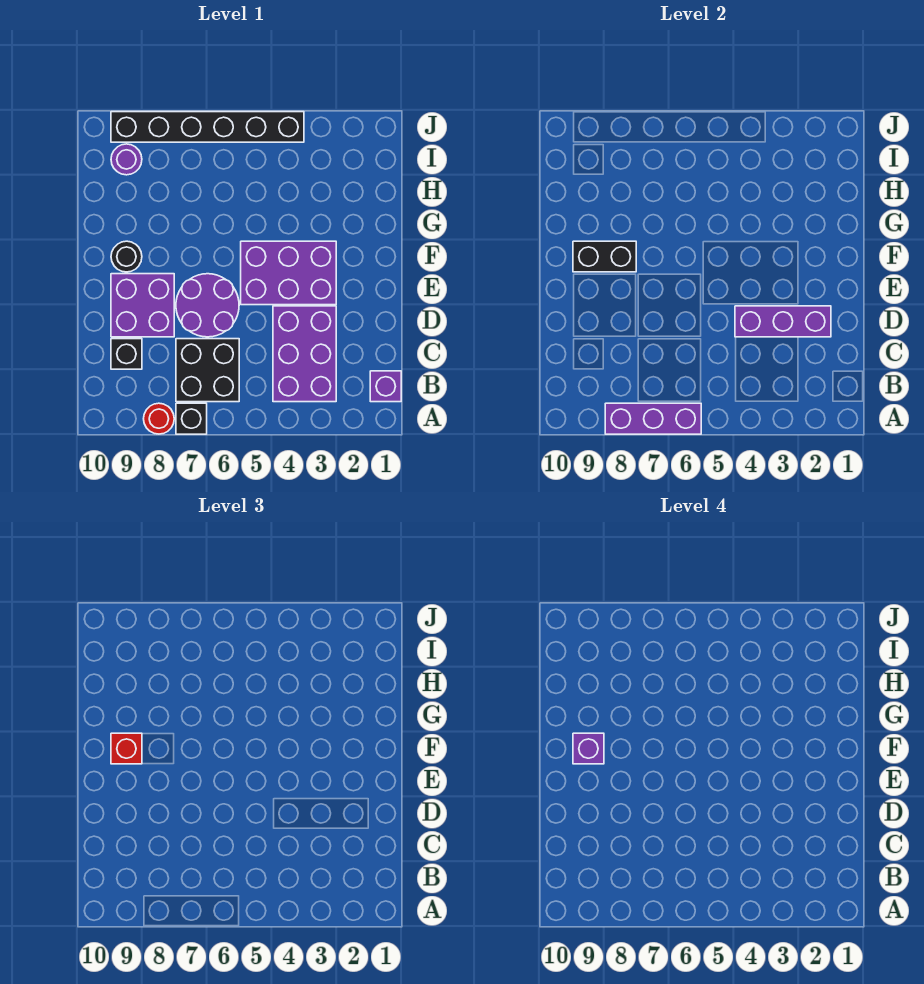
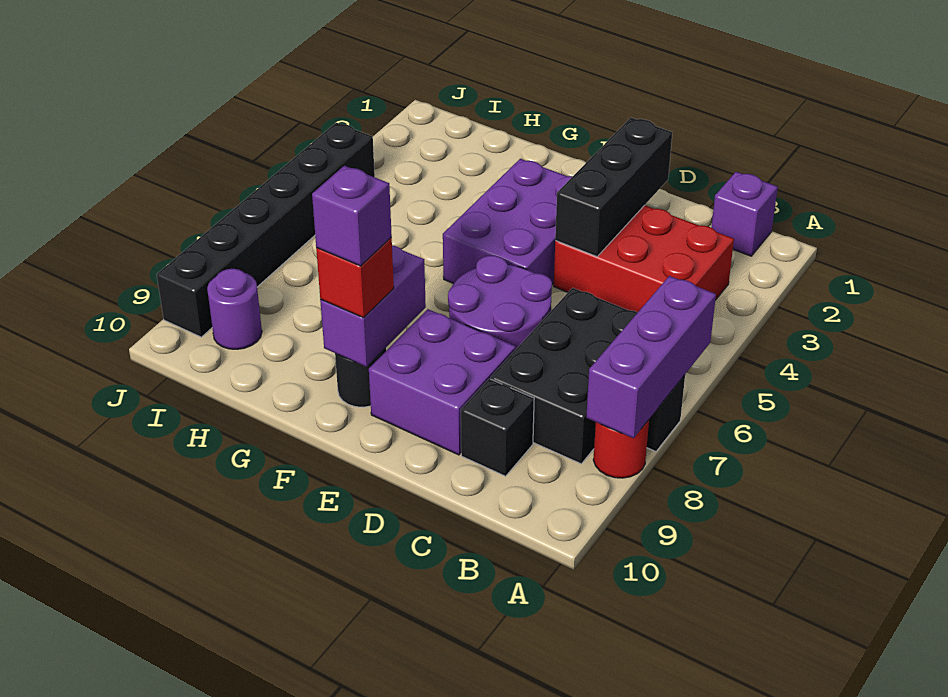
purple 2x3 brick [273,306,336,402] -> red 2x3 brick [554,205,734,312]
black 2x2 brick [176,339,239,402] -> black 2x3 brick [491,288,638,464]
purple 1x3 brick [735,306,831,337] -> black 1x3 brick [555,118,672,257]
black 1x2 brick [573,241,636,272] -> purple 1x2 brick [320,246,426,367]

